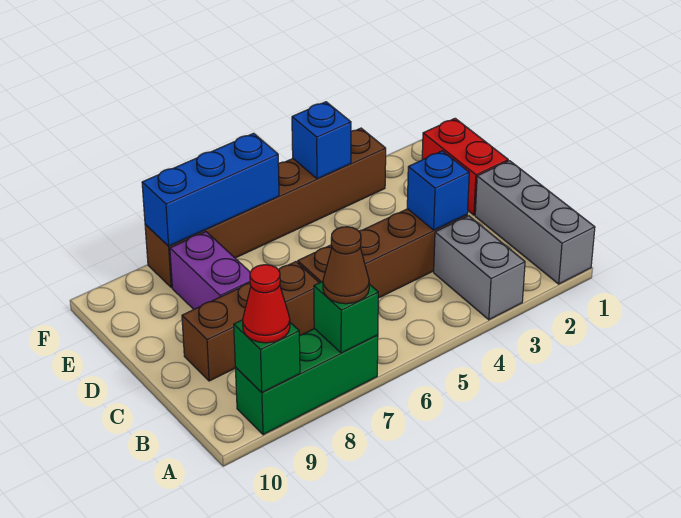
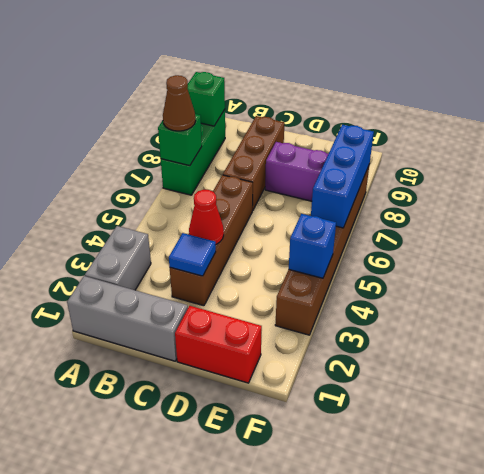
grey 1x2 brick [434,216,525,320] -> grey 1x2 brick turned to [85,226,151,290]
red 1x1 cone [243,265,290,343] -> red 1x1 cone moved to [189,190,224,244]
blue 1x1 brick [407,151,469,230] -> blue 1x1 tile [169,233,216,276]

